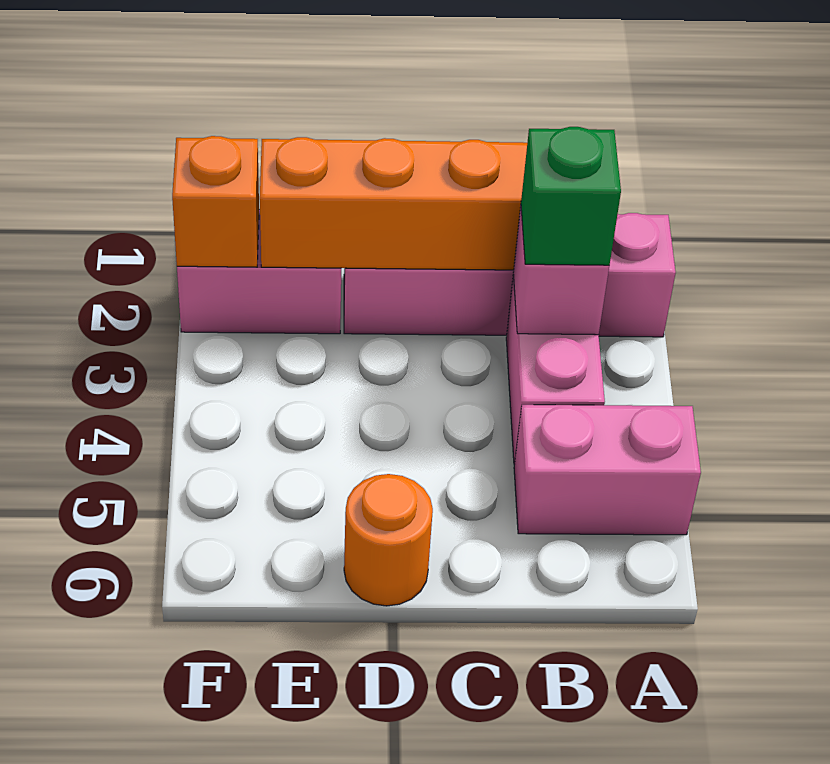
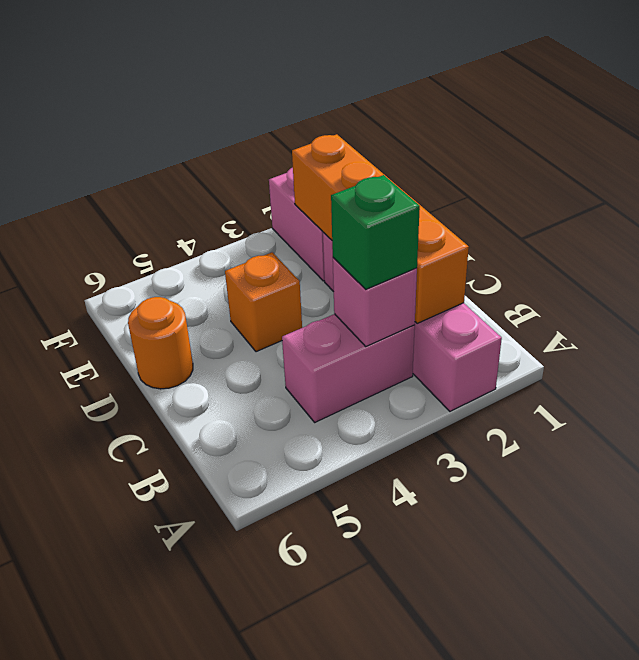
pink 1x2 brick [514,405,701,535] -> none
orange 1x1 brick [172,136,259,267] -> orange 1x1 brick moved to [225,252,302,352]

